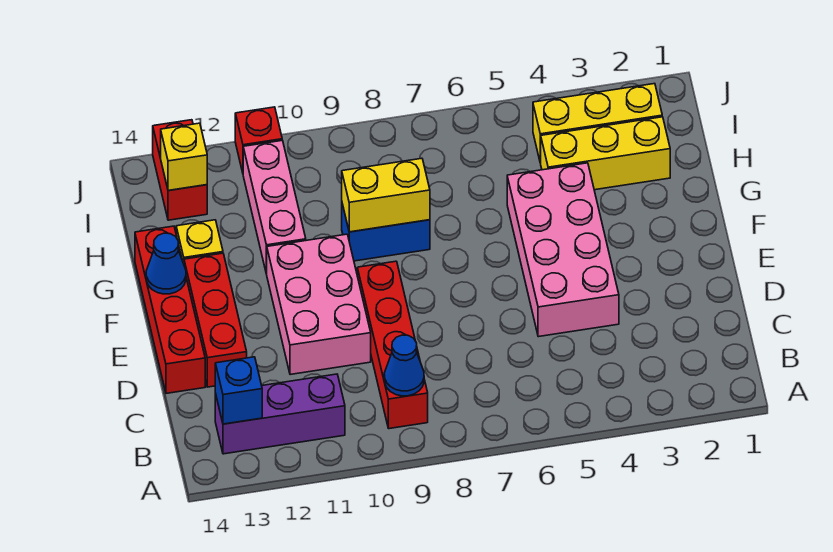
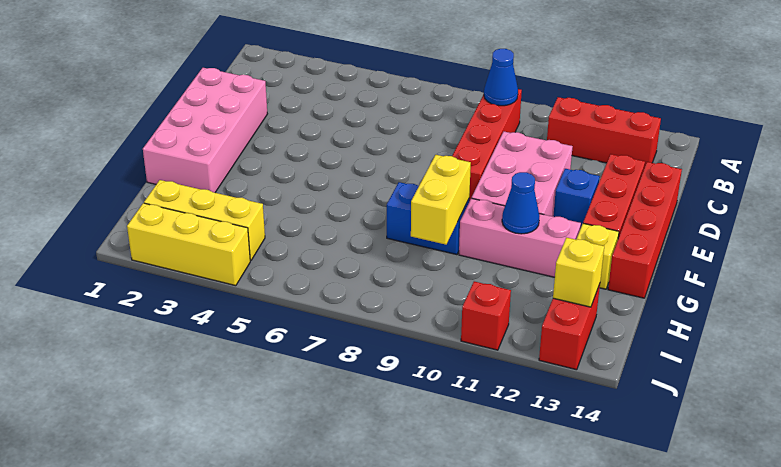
purple 1x3 brick [215,374,345,454] -> red 1x3 brick [547,97,661,168]
blue 1x1 brick [215,357,262,424] -> blue 1x1 brick moved to [553,169,600,229]
pink 2x4 brick [507,163,619,337] -> pink 2x4 brick moved to [143,68,267,193]
blue 1x1 cone [146,233,186,294] -> blue 1x1 cone moved to [502,172,539,234]
yellow 1x2 brick [342,158,430,232] -> yellow 1x2 brick turned to [411,155,471,245]
pink 1x3 brick [243,140,306,274] -> pink 1x3 brick turned to [459,198,581,277]
yellow 1x3 brick [541,117,670,190] -> yellow 1x3 brick moved to [127,203,250,286]

